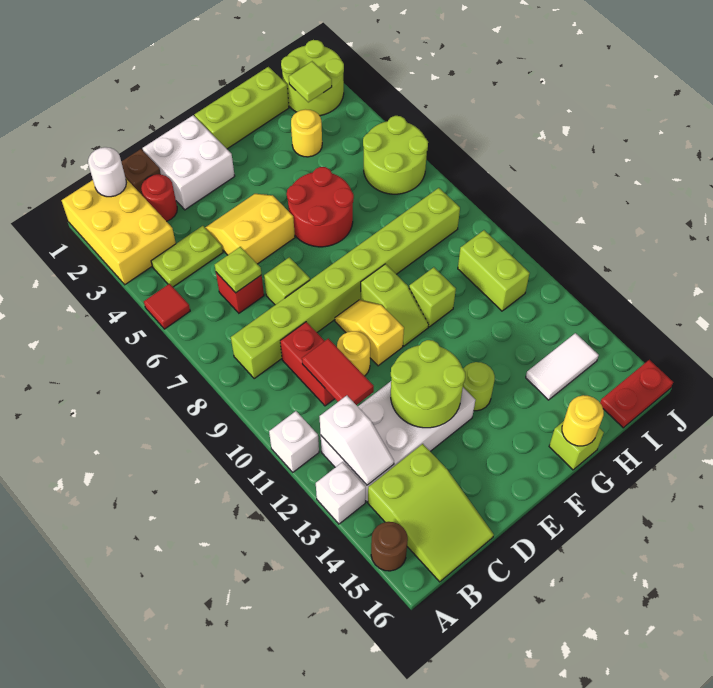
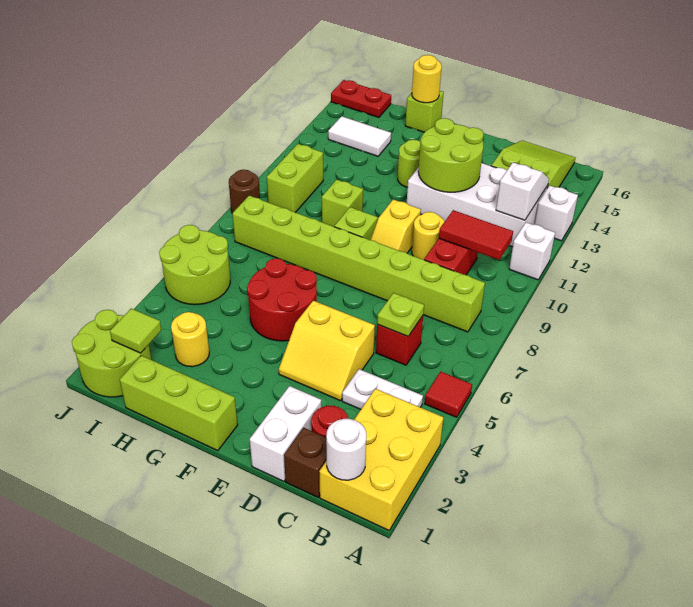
brown 1x1 round brick [371,522,408,571] -> brown 1x1 round brick moved to [229,170,260,213]
lime 1x2 plate [151,226,223,287] -> white 1x2 plate [342,369,423,409]
red 1x2 tile [302,338,374,405] -> red 1x2 tile turned to [439,210,513,260]
white 2x2 brick [143,115,235,210] -> white 1x2 brick [250,386,321,481]
lime 1x1 brick [264,257,310,305] -> none

